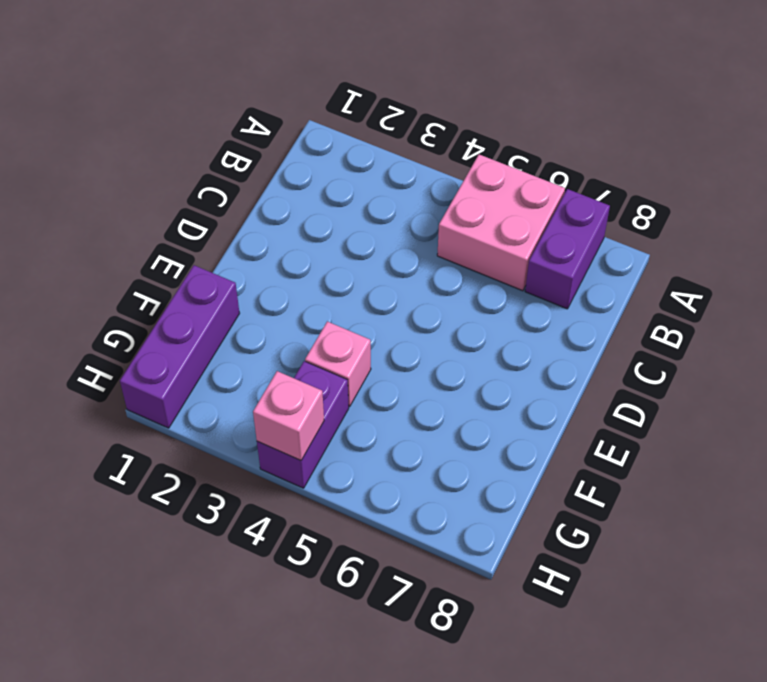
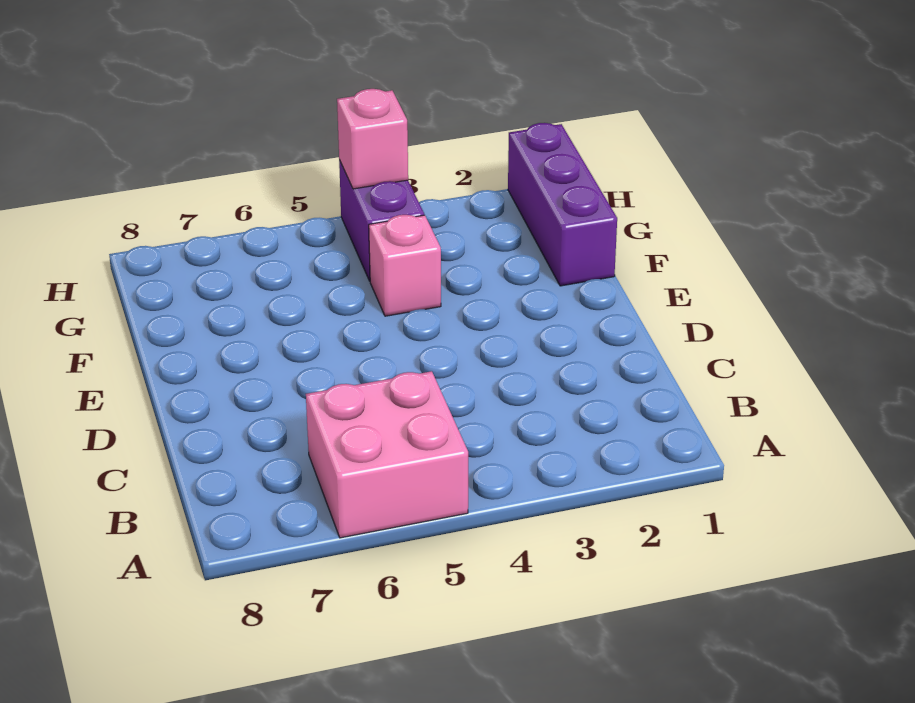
purple 1x2 brick [525,189,610,309] -> none

